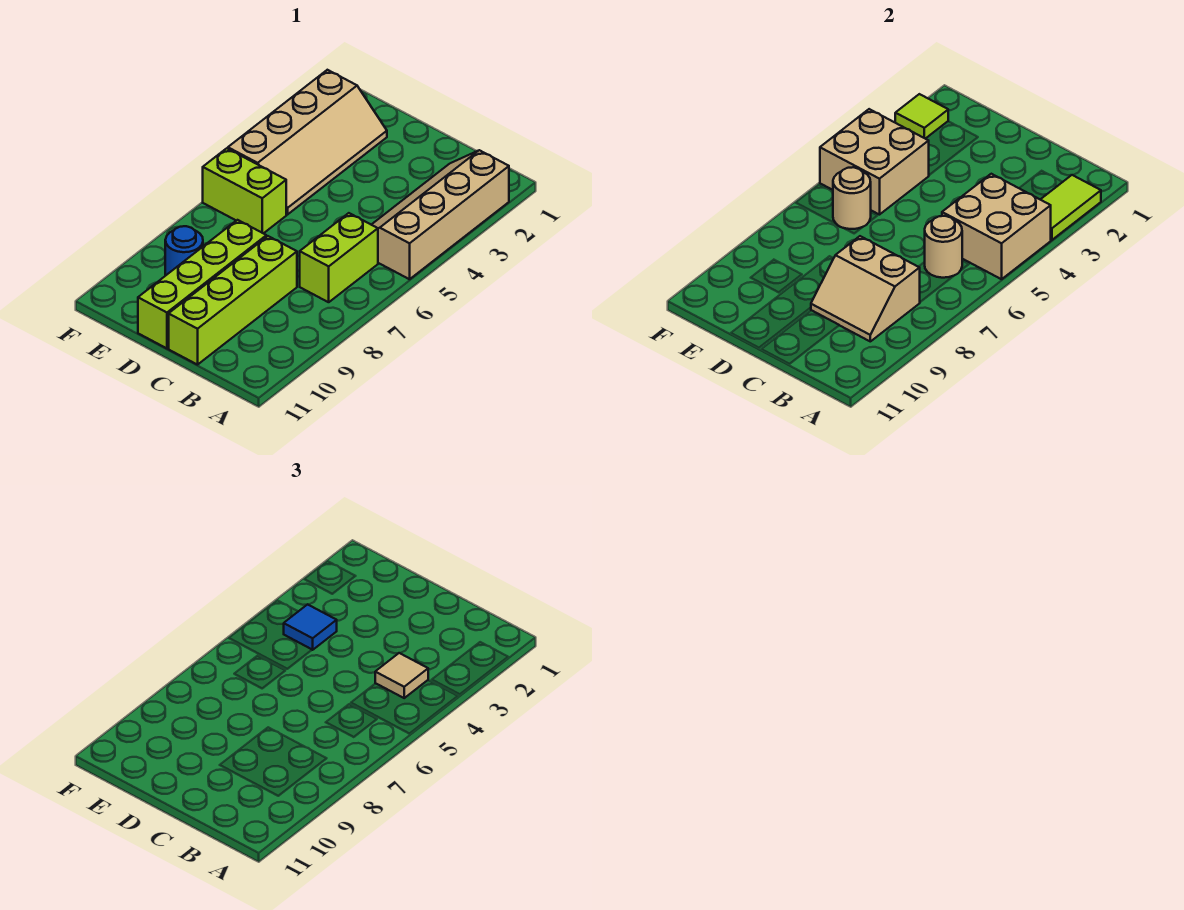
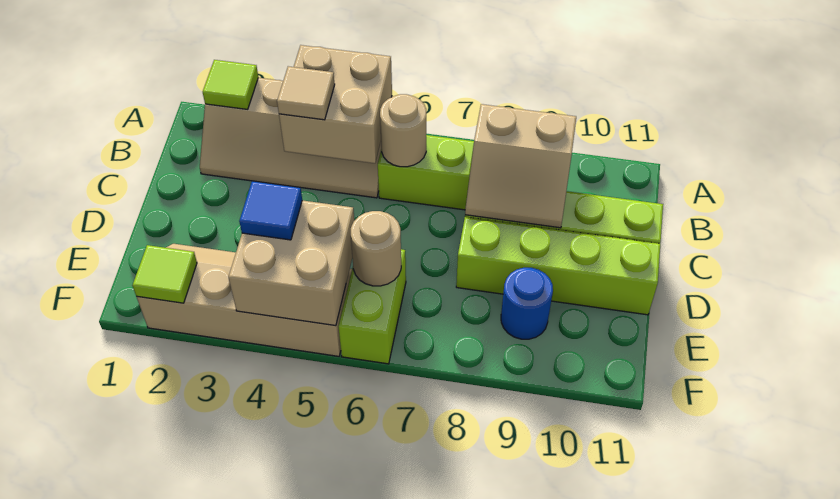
lime 1x2 tile [1040,175,1101,240] -> lime 1x1 tile [203,60,258,109]
tan 2x2 slope [811,236,920,341] -> tan 2x2 slope turned to [465,104,576,228]

